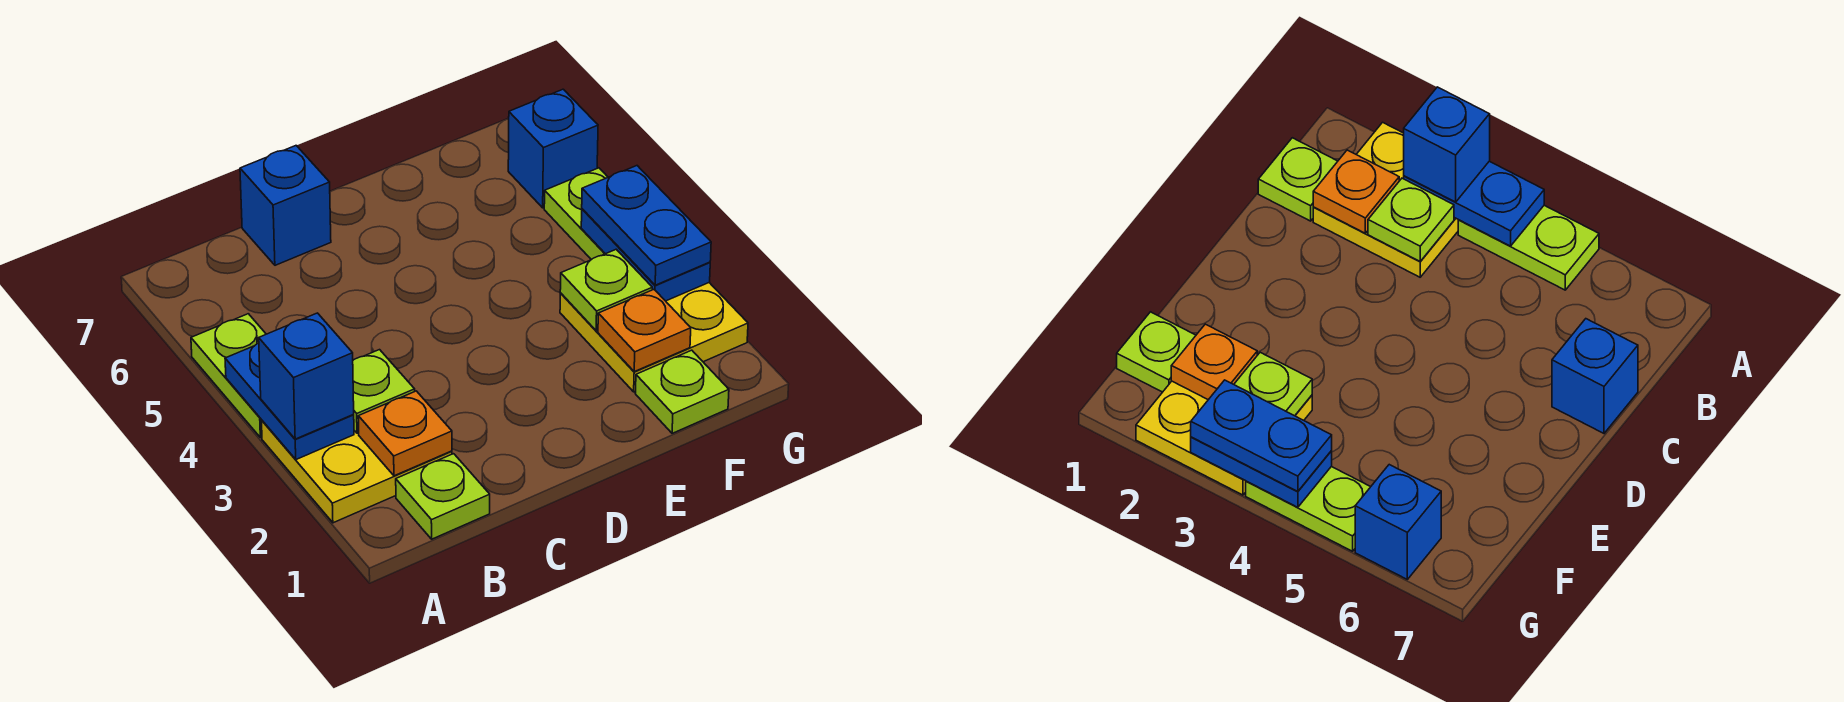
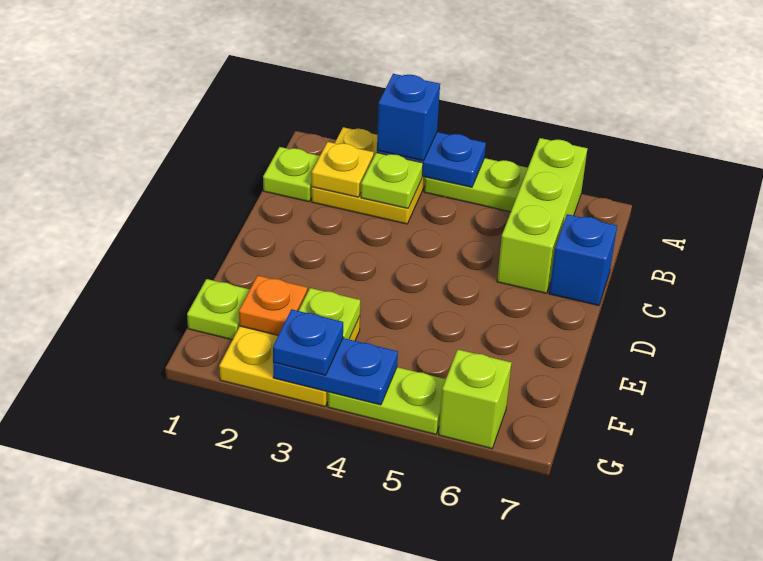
none -> lime 1x3 brick [497,138,587,293]
orange 1x1 plate [358,391,452,476] -> yellow 1x1 plate [312,142,374,197]
blue 1x2 plate [582,166,711,285] -> blue 1x1 plate [273,309,343,375]
blue 1x1 brick [508,89,598,208] -> lime 1x1 brick [439,350,511,449]

